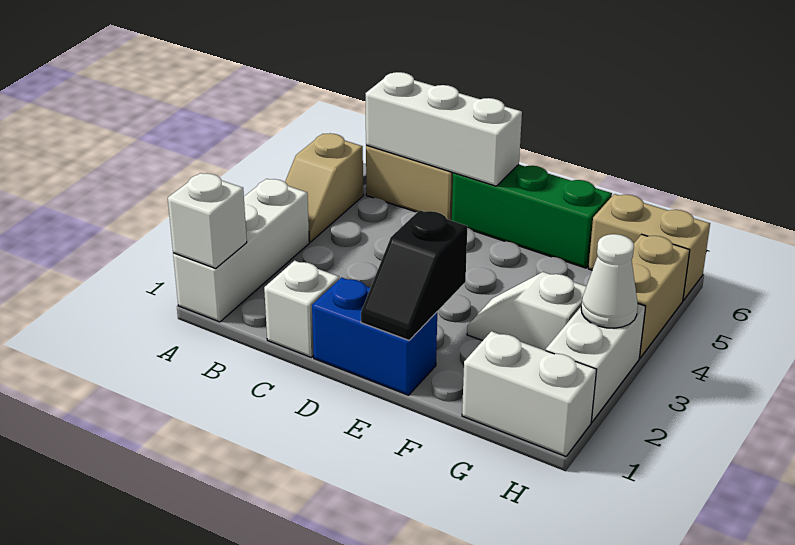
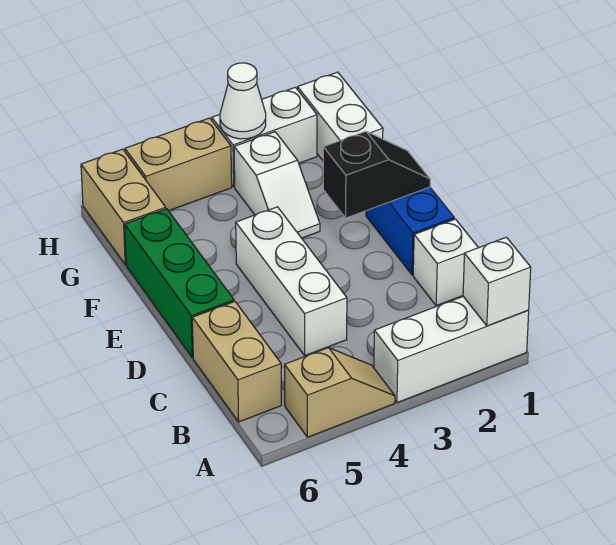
white 1x3 brick [366,72,522,186] -> white 1x3 brick moved to [236,207,347,356]

